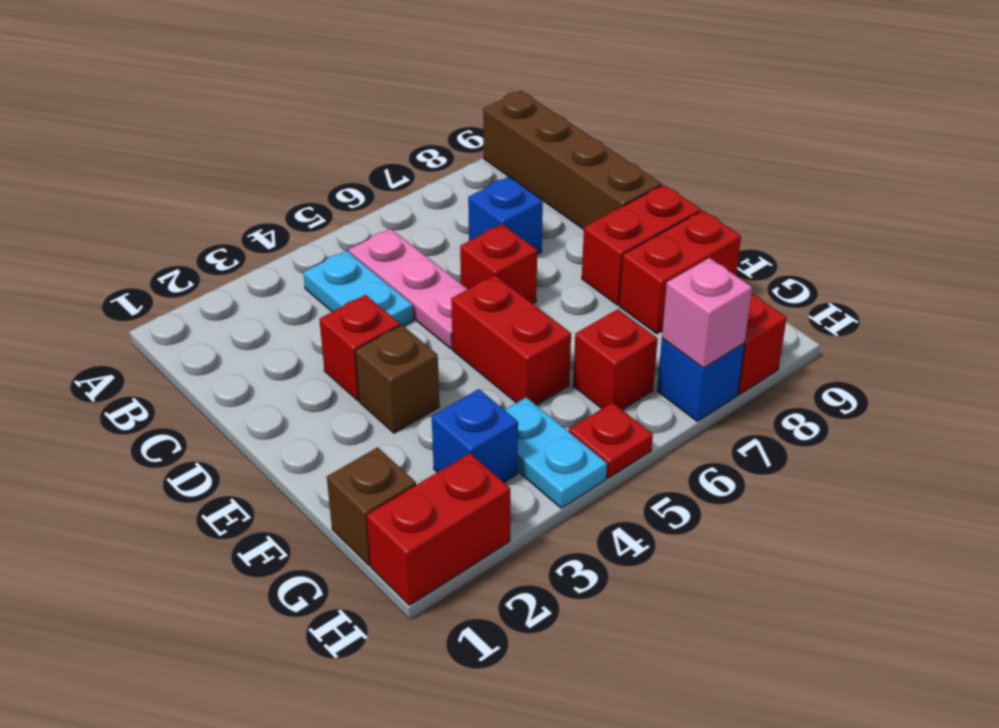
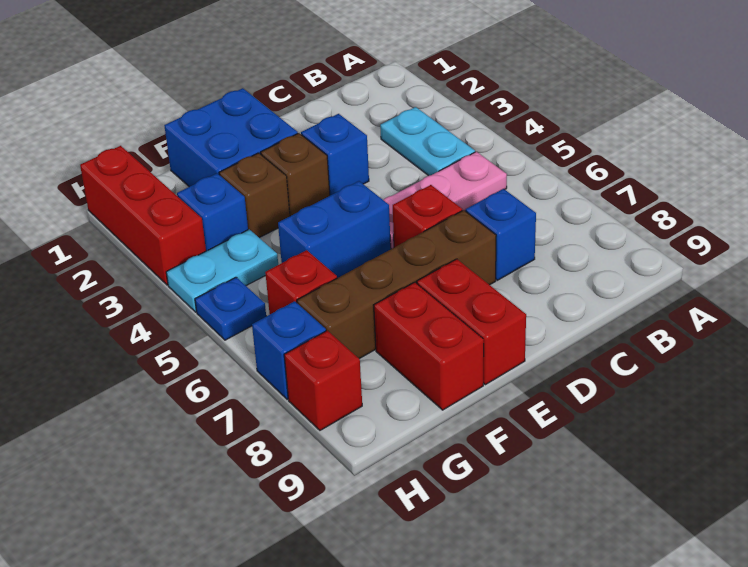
brown 1x4 brick [483,91,662,229] -> brown 1x4 brick moved to [297,210,496,359]
cyan 1x2 plate [303,251,413,326] -> cyan 1x2 plate turned to [380,107,475,176]
red 1x1 brick [319,295,400,400] -> blue 1x1 brick [301,114,369,195]
none -> blue 2x2 brick [164,88,298,187]
red 1x2 brick [451,275,571,405] -> blue 1x2 brick [278,181,391,278]
brown 1x1 brick [327,447,416,565] -> brown 1x1 brick moved to [219,153,290,238]
red 1x2 brick [367,453,510,605] -> red 1x3 brick [80,146,206,285]
red 1x1 plate [569,402,653,478] -> blue 1x1 plate [195,277,266,340]
pink 1x1 brick [662,258,752,368] -> none

